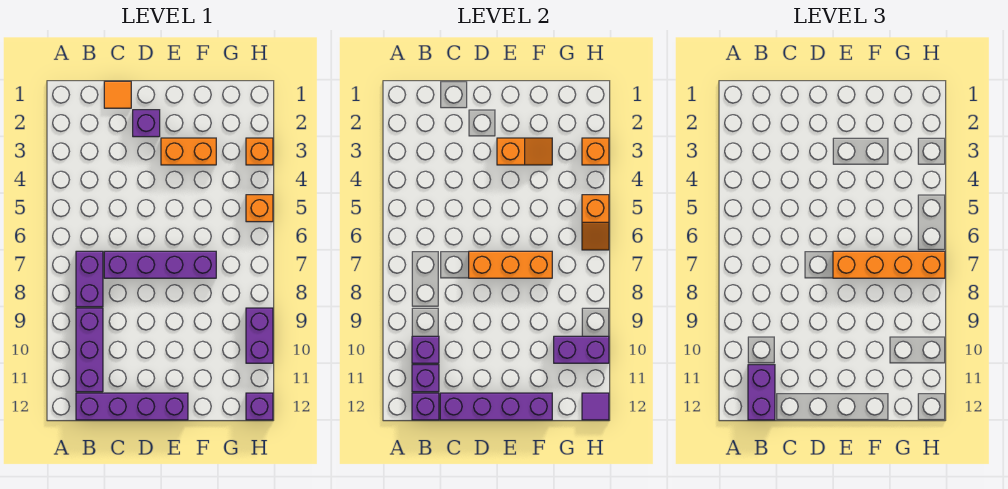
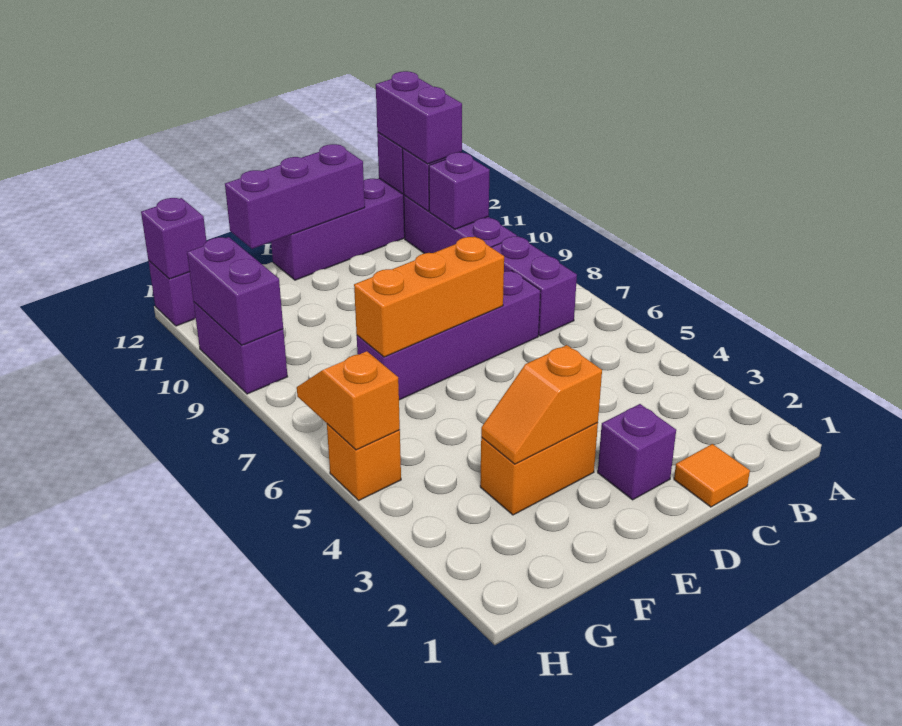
purple 1x4 brick [440,393,552,420] -> purple 1x3 brick [225,144,365,249]
orange 1x4 brick [833,251,945,278] -> none
purple 1x2 brick [554,336,609,363] -> purple 1x2 brick turned to [187,237,283,345]
orange 1x1 brick [246,138,273,165] -> none
orange 1x1 brick [582,138,609,165] -> none
purple 1x1 tile [582,393,609,420] -> purple 1x1 brick [141,198,207,279]

